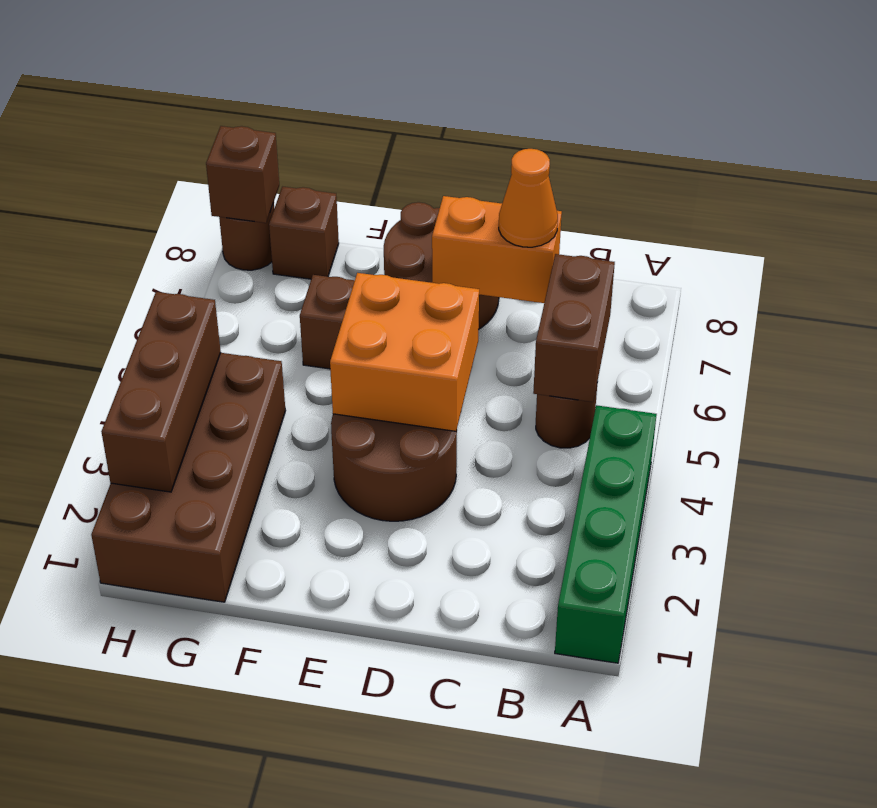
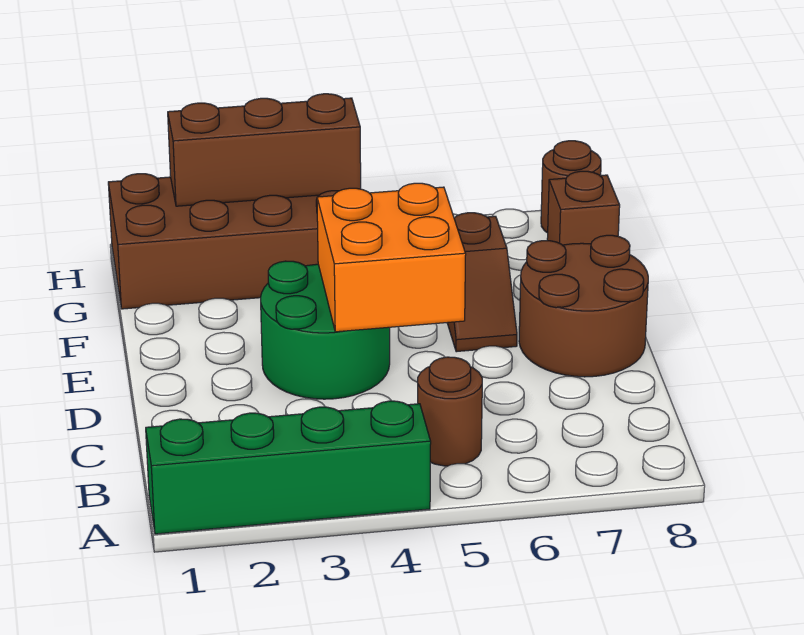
brown 1x2 brick [533,254,615,402] -> none
orange 1x2 brick [432,196,562,303] -> none
orange 1x1 cone [499,149,558,247] -> none
brown 2x2 round brick [331,414,457,521] -> green 2x2 round brick [261,261,390,399]
brown 1x1 brick [206,126,279,223] -> none

